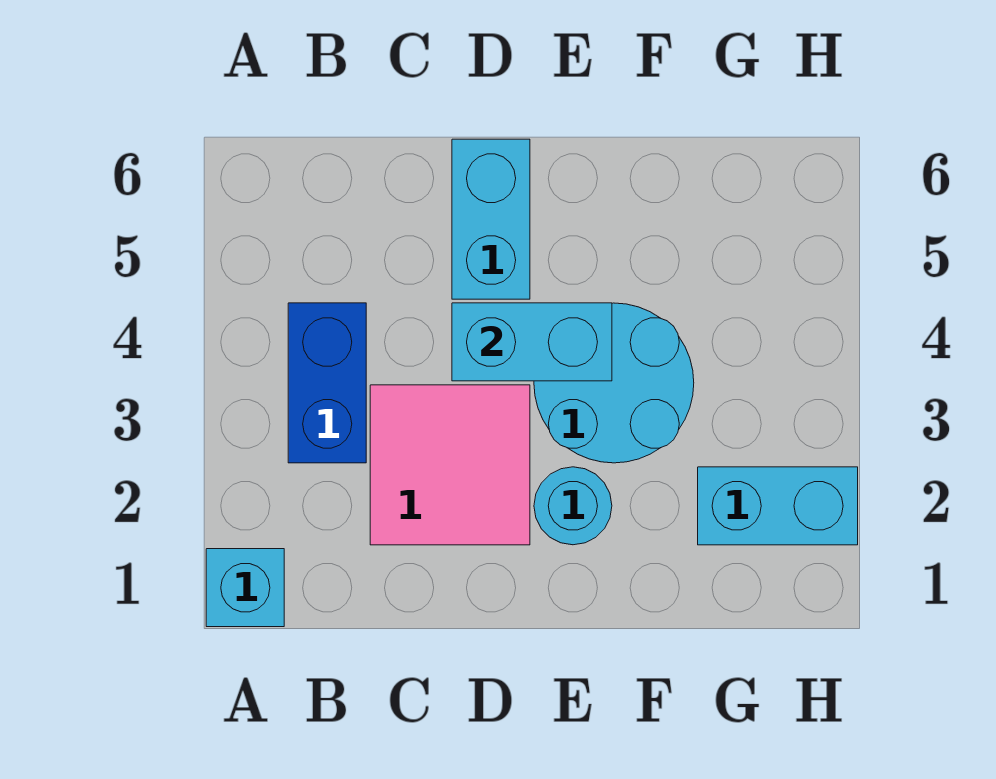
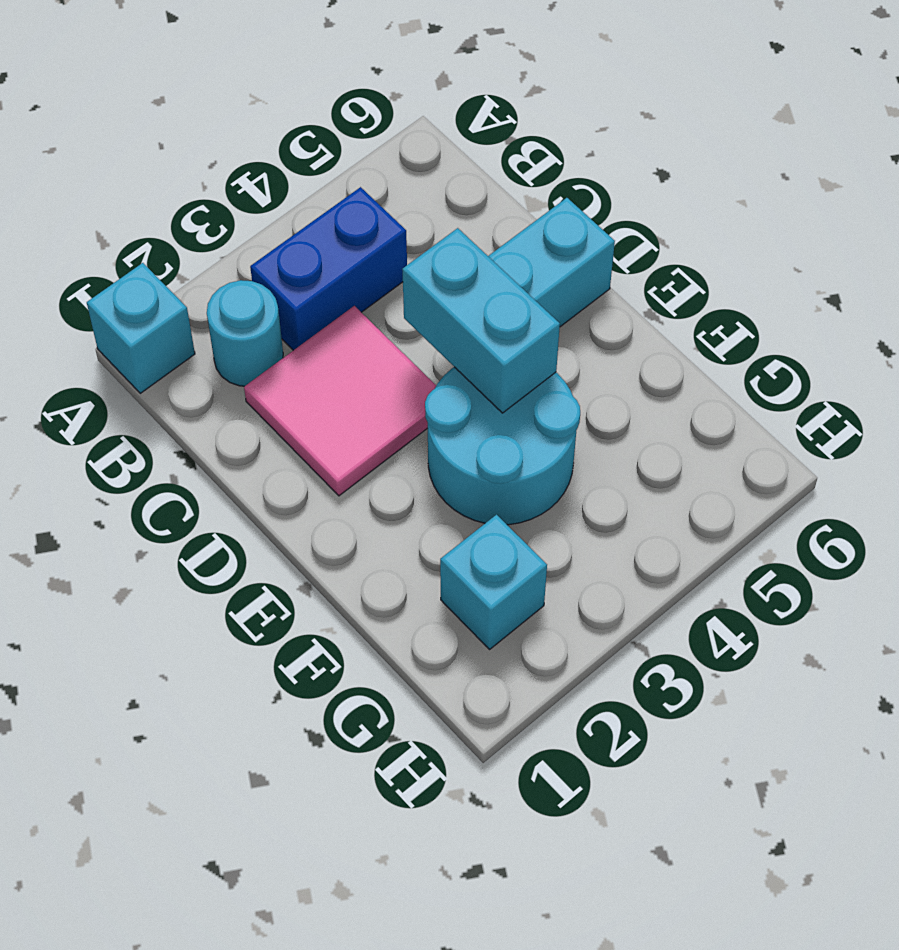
cyan 1x1 round brick [534,467,612,545] -> cyan 1x1 round brick moved to [207,280,283,386]
cyan 1x2 brick [698,467,858,545] -> cyan 1x1 brick [440,515,547,649]

